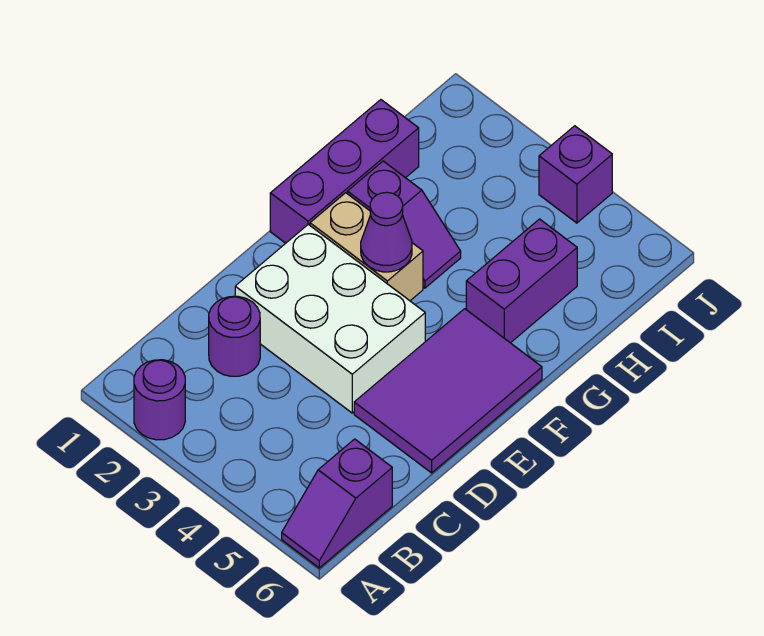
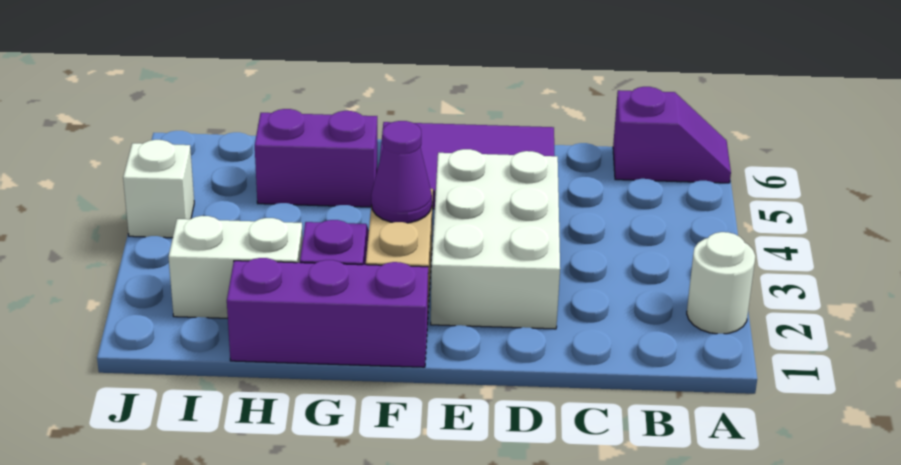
purple 1x1 round brick [134,360,185,440] -> white 1x1 round brick [687,232,755,334]
purple 1x1 round brick [209,296,260,376] -> none
none -> white 1x2 brick [169,216,303,318]
purple 1x1 brick [539,126,612,223] -> white 1x1 brick [123,140,194,238]

